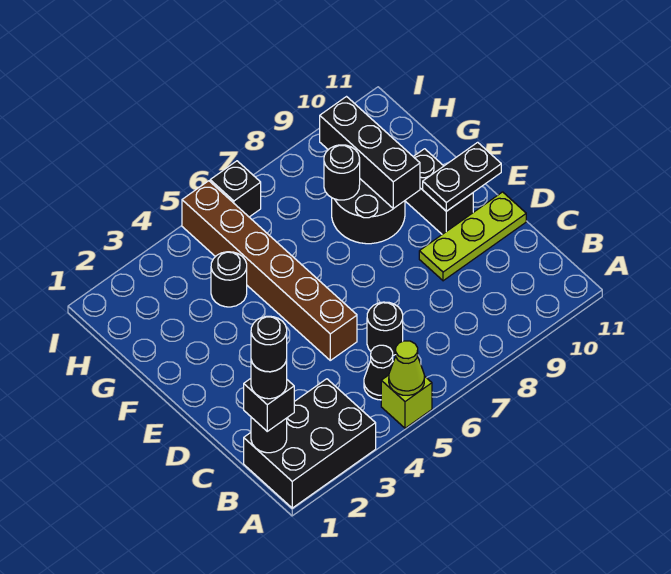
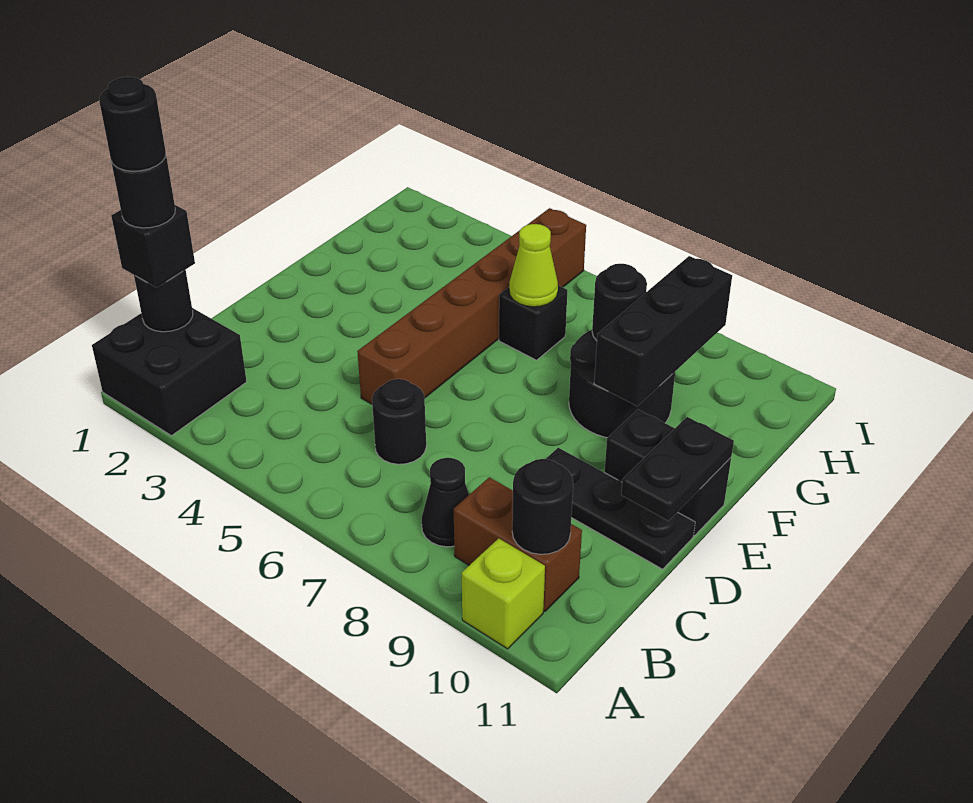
black 2x3 brick [244,379,376,508] -> black 2x2 brick [92,308,247,436]
lime 1x1 brick [381,375,432,428] -> lime 1x1 brick moved to [462,538,545,649]
lime 1x1 cone [389,341,424,395] -> lime 1x1 cone moved to [509,224,558,307]
black 1x1 cone [364,345,393,400] -> black 1x1 cone moved to [422,458,469,547]
none -> brown 1x2 brick [454,477,582,611]
lime 1x3 plate [419,192,526,281] -> black 1x3 plate [546,448,695,569]
black 1x2 brick [405,149,473,234] -> black 1x2 brick turned to [604,410,731,536]
black 1x2 plate [423,142,501,211] -> black 1x2 plate turned to [621,417,734,521]
black 1x1 round brick [211,252,247,307] -> black 1x1 round brick moved to [512,459,573,554]
black 1x1 brick [210,161,261,217] -> black 1x1 brick moved to [499,285,567,360]

